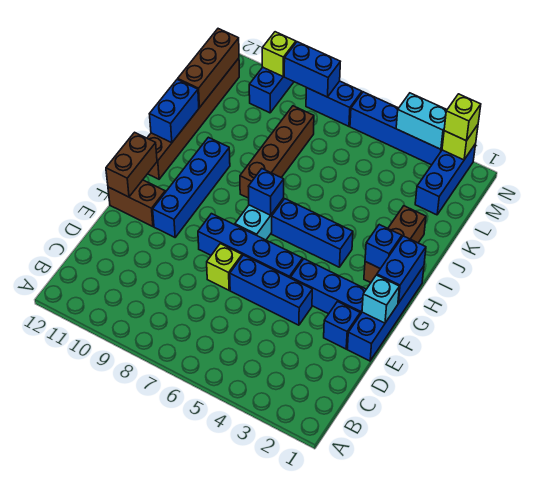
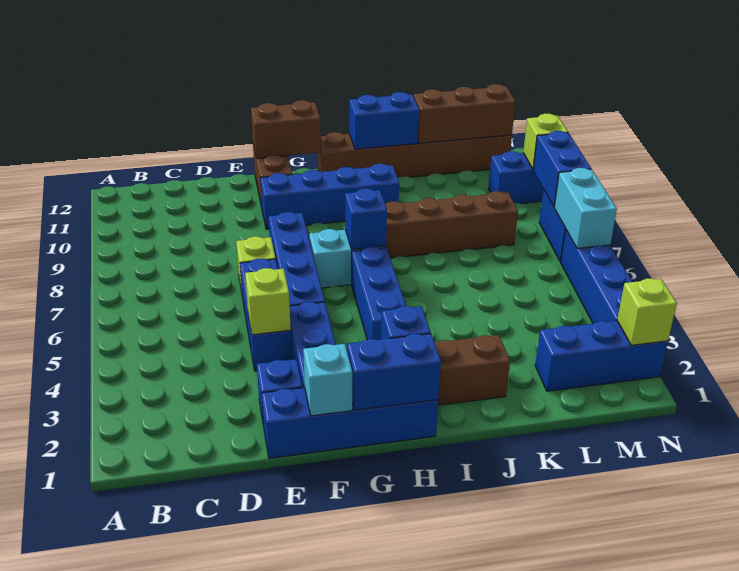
lime 1x1 brick [444,94,481,141] -> lime 1x1 brick moved to [245,268,291,335]
cyan 1x2 brick [396,93,447,149] -> cyan 1x2 brick moved to [554,168,617,248]

